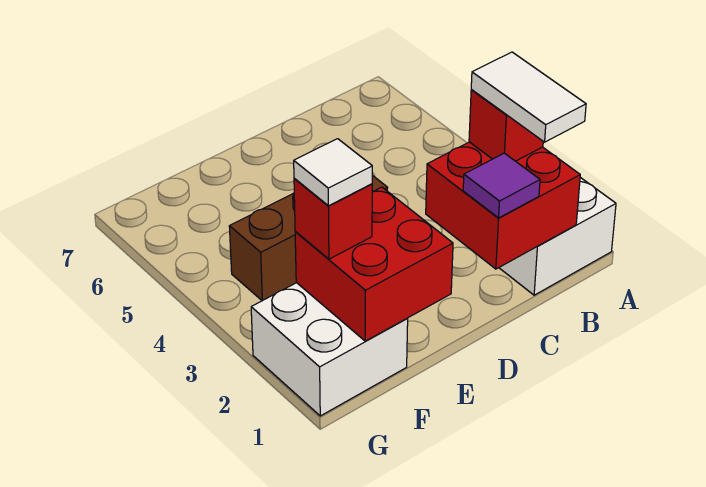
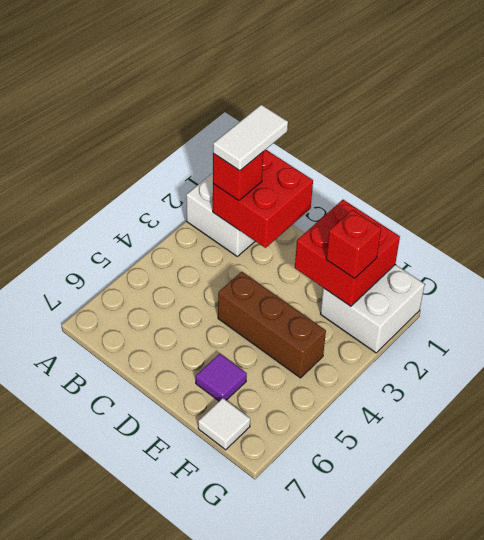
purple 1x1 tile [463,153,540,218] -> purple 1x1 tile moved to [196,354,247,401]
white 1x1 tile [294,139,372,206] -> white 1x1 tile moved to [198,398,250,450]

